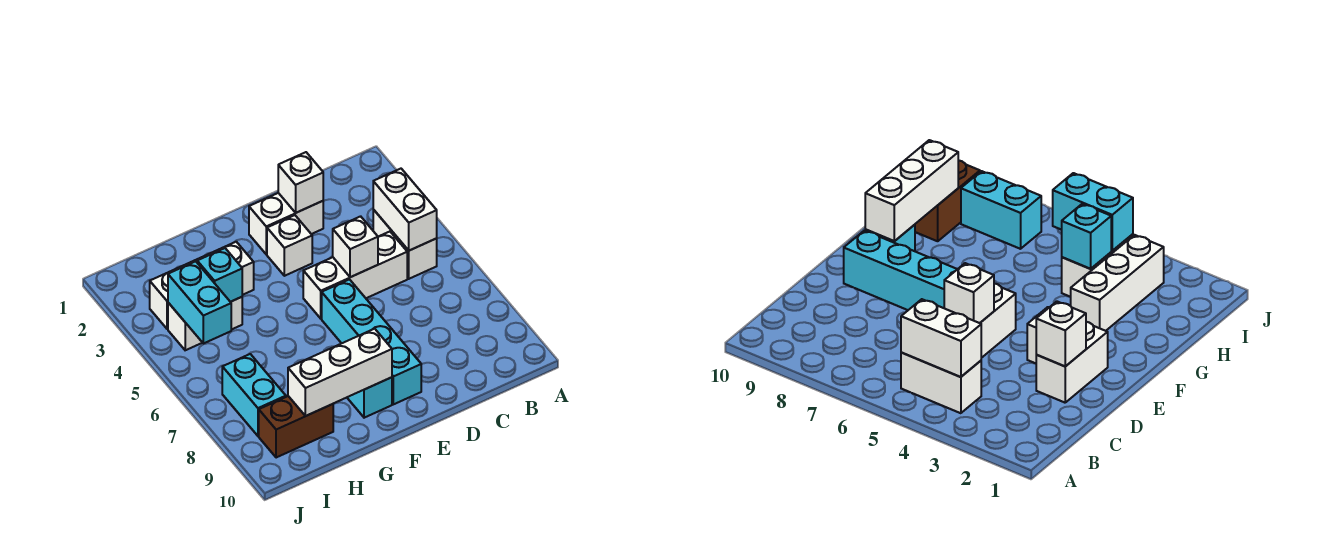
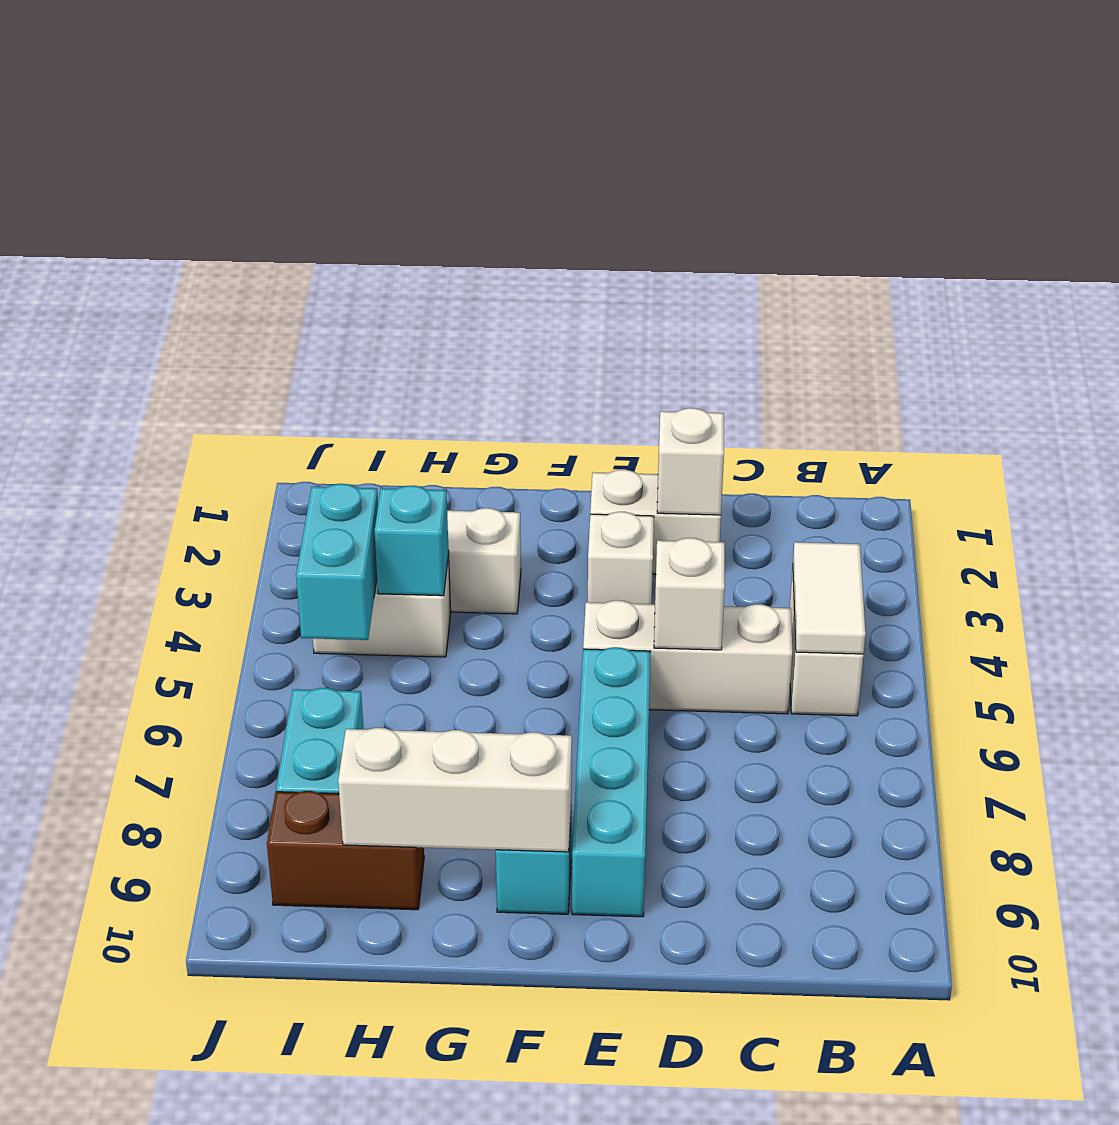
white 1x2 brick [373,169,437,251] -> white 1x2 tile [793,542,866,654]

